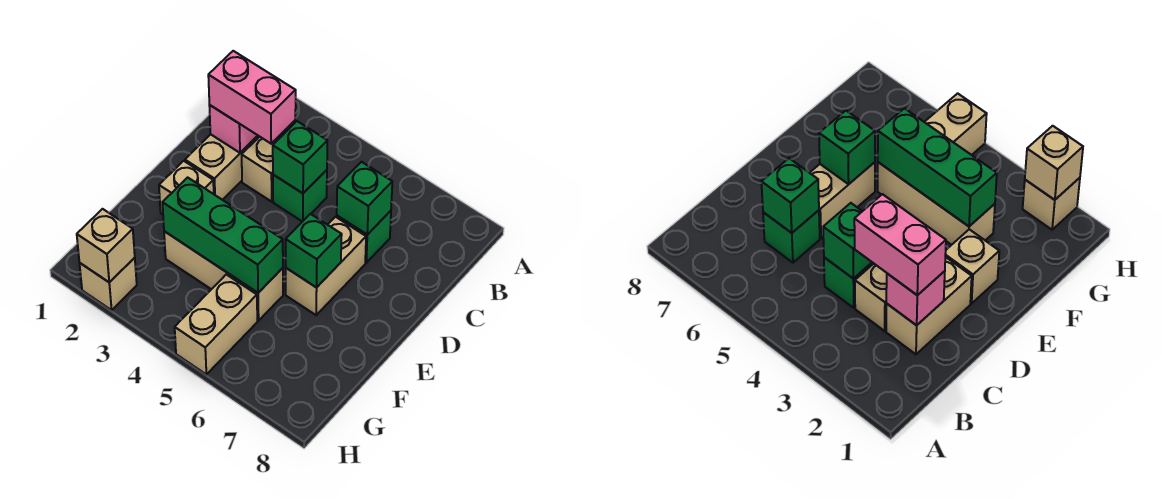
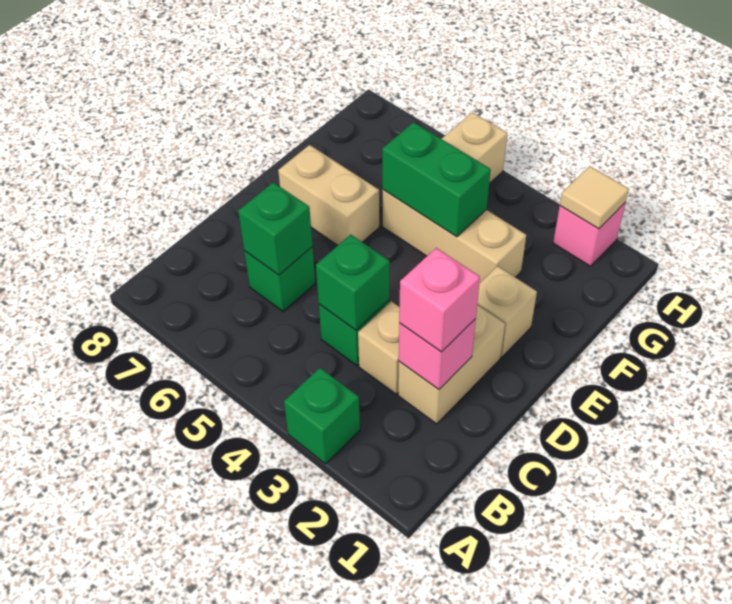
pink 1x2 brick [208,51,296,144] -> pink 1x1 brick [399,248,480,352]
tan 1x2 brick [286,217,366,315] -> tan 1x2 brick turned to [278,145,379,245]
green 1x1 brick [286,214,342,288] -> green 1x1 brick moved to [284,368,360,464]
green 1x3 brick [162,177,283,293] -> green 1x2 brick [382,122,491,237]
tan 1x1 brick [80,258,137,310] -> pink 1x1 brick [553,202,626,266]
tan 1x1 brick [77,209,135,282] -> tan 1x1 tile [560,166,629,229]

